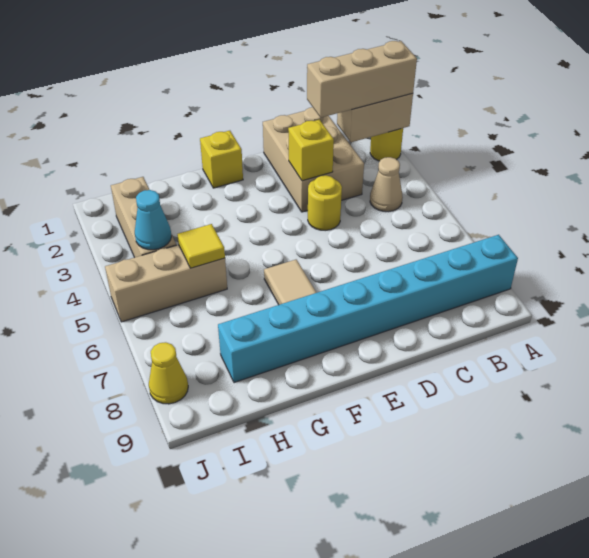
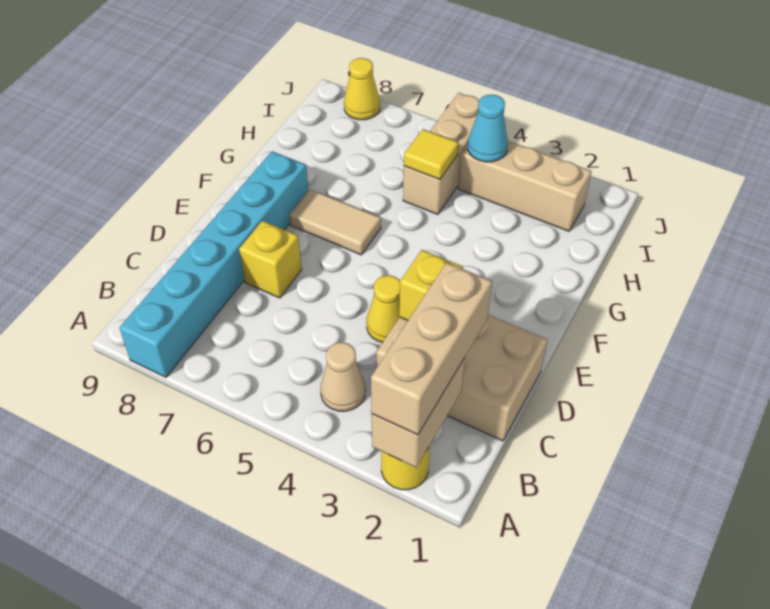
cyan 1x8 brick [218,235,518,383] -> cyan 1x6 brick [120,151,308,377]
yellow 1x1 round brick [308,175,342,230] -> yellow 1x1 cone [367,275,400,342]
yellow 1x1 brick [200,131,243,188] -> yellow 1x1 brick moved to [239,221,302,298]

